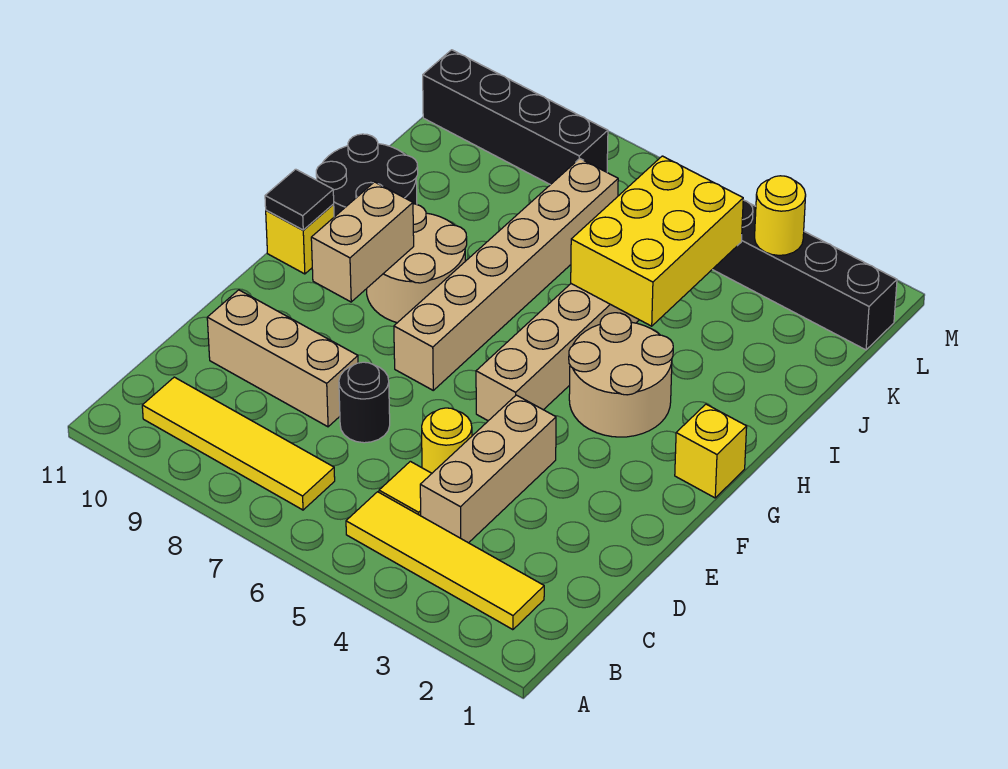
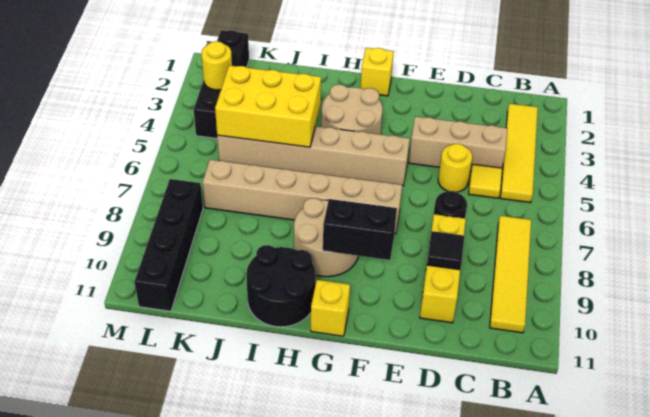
tan 1x3 brick [207,290,358,427] -> yellow 1x3 brick [420,214,466,323]
tan 1x2 brick [311,182,414,302] -> black 1x2 brick [323,199,397,260]
black 1x1 tile [265,169,334,230] -> black 1x1 tile moved to [427,231,464,270]

